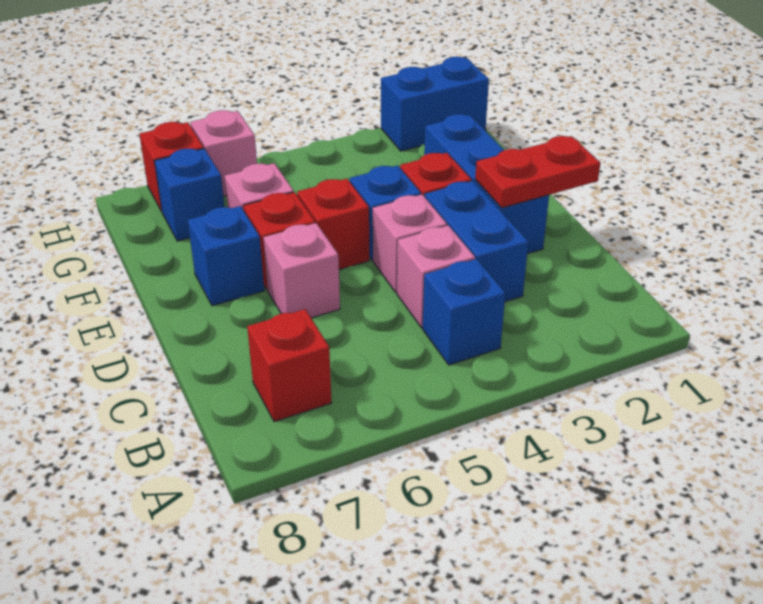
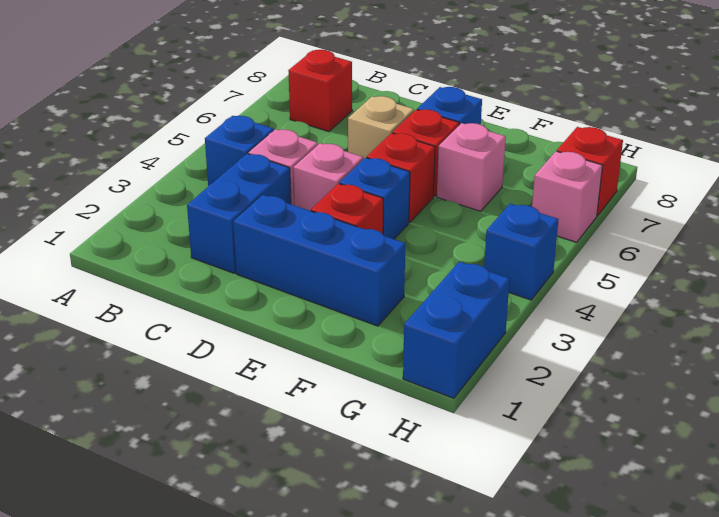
blue 1x2 brick [425,181,528,302] -> blue 1x2 brick turned to [187,154,291,273]
red 1x2 plate [475,136,600,208] -> none
pink 1x1 brick [263,223,340,318] -> tan 1x1 brick [348,96,414,159]
blue 1x1 brick [154,149,224,241] -> blue 1x1 brick moved to [484,204,558,300]

